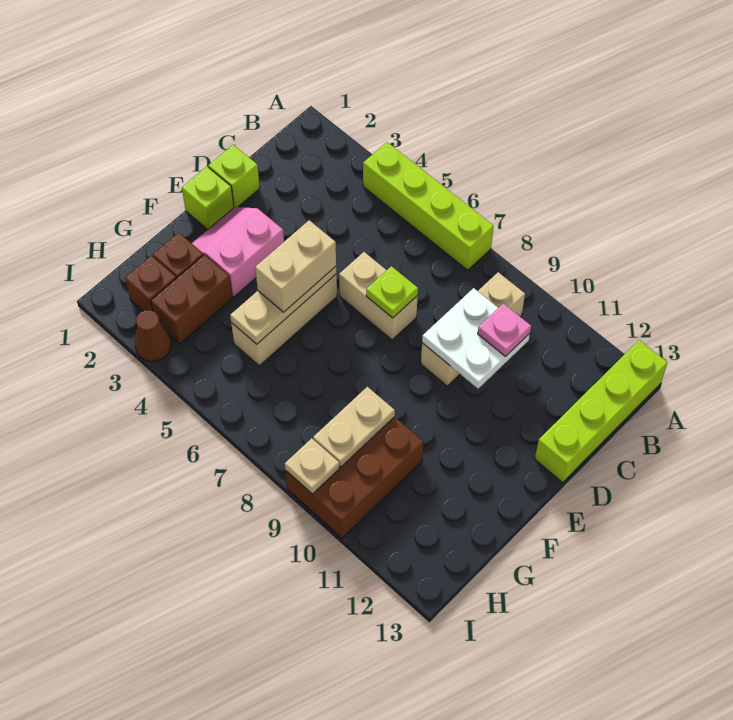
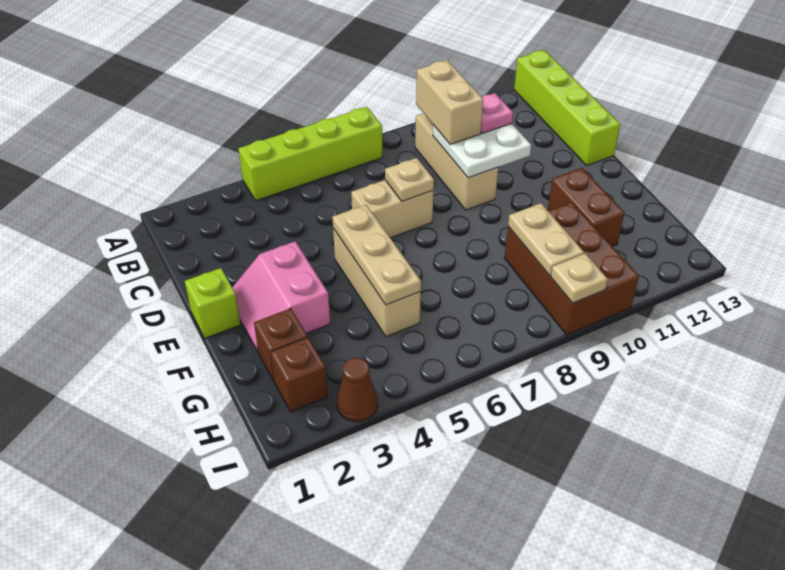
lime 1x1 brick [208,145,260,207] -> none
lime 1x1 plate [366,266,418,318] -> tan 1x1 plate [385,158,434,201]
tan 1x2 brick [255,220,336,312] -> tan 1x2 brick moved to [416,60,483,144]
brown 1x2 brick [151,255,232,344] -> brown 1x2 brick moved to [548,168,624,246]

